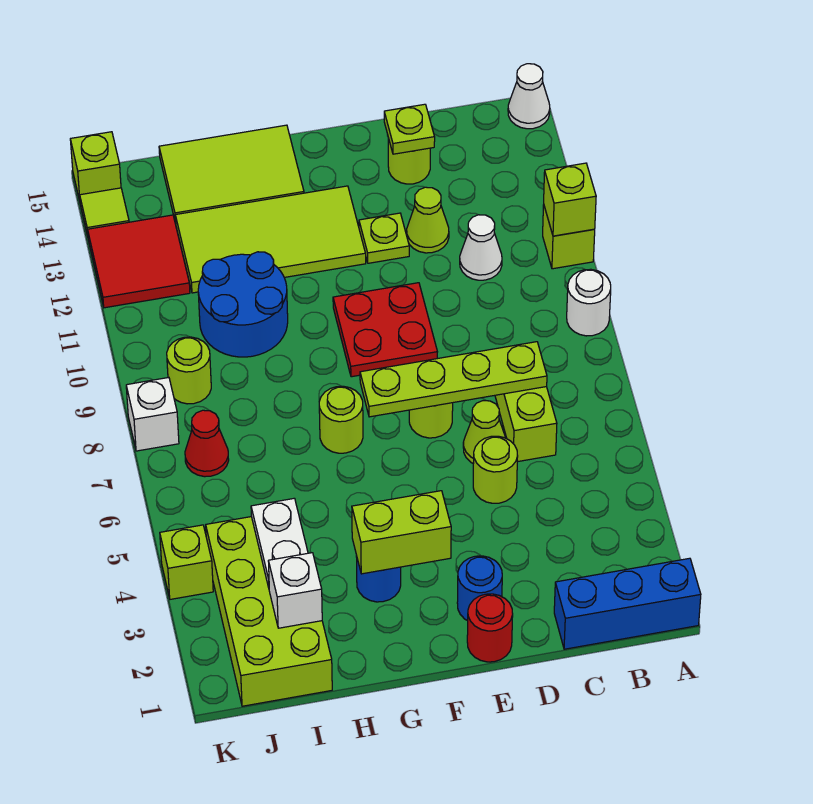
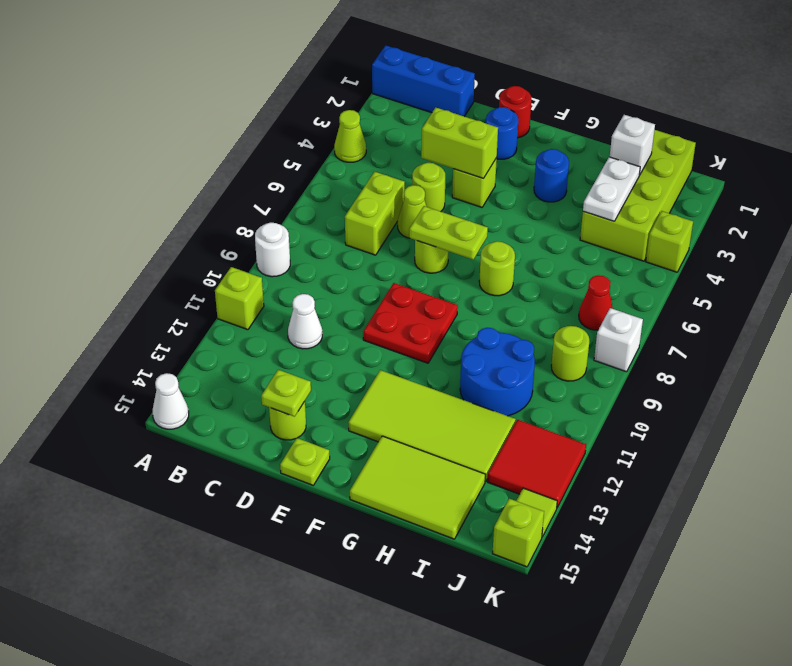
lime 1x1 brick [544,163,596,236] -> lime 1x1 brick moved to [452,158,497,207]
lime 1x4 plate [360,342,547,417] -> lime 1x2 plate [409,206,488,260]
lime 1x1 cone [407,187,449,253] -> lime 1x1 cone moved to [334,110,366,162]
lime 1x1 plate [359,213,409,263] -> lime 1x1 plate moved to [280,438,330,485]
lime 1x2 brick [352,491,451,574] -> lime 1x2 brick moved to [421,108,498,179]

